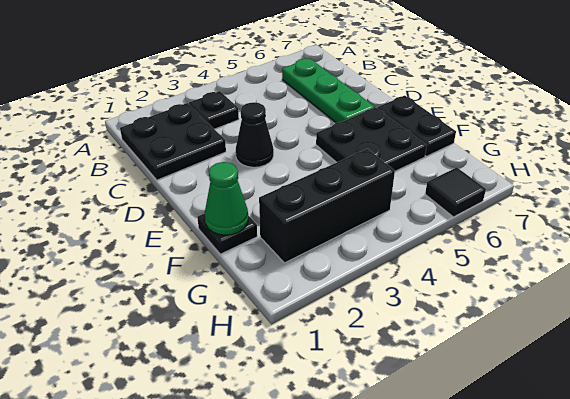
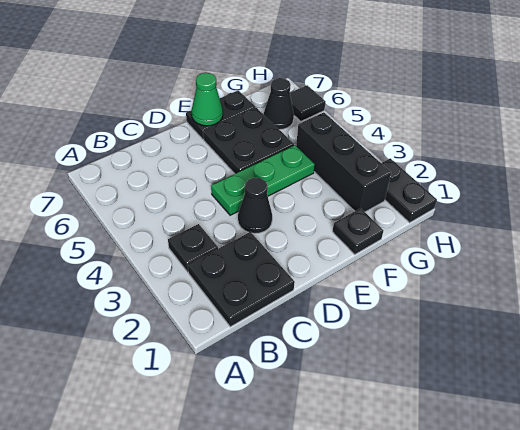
green 1x3 plate [282,58,375,123] -> green 1x3 plate moved to [211,145,315,215]
green 1x1 cone [205,162,248,235] -> green 1x1 cone moved to [192,73,223,126]
none -> black 1x1 cone [264,78,294,130]
none -> black 1x2 plate [381,158,437,223]

